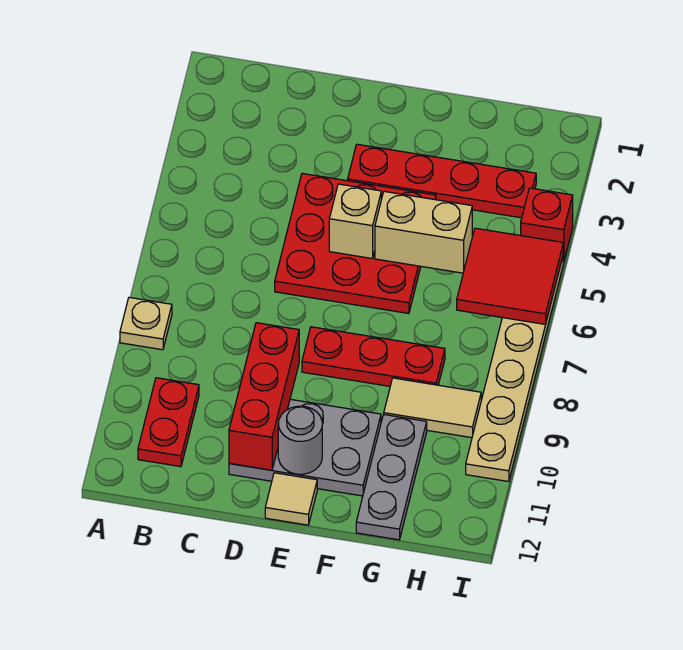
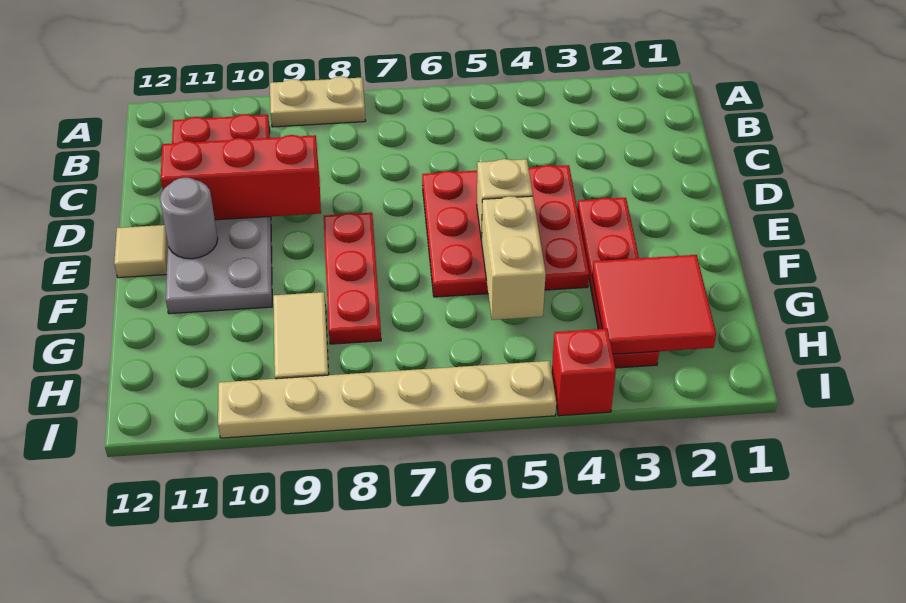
tan 1x1 plate [120,297,172,350] -> tan 1x2 plate [270,77,366,127]
grey 1x3 plate [356,415,427,540] -> none
red 2x2 tile [457,228,563,325] -> red 2x2 tile moved to [592,255,716,354]

